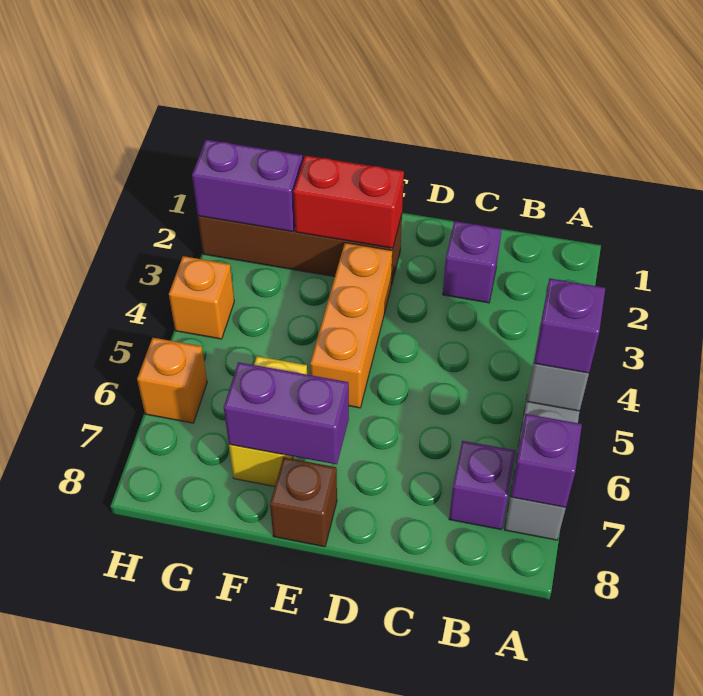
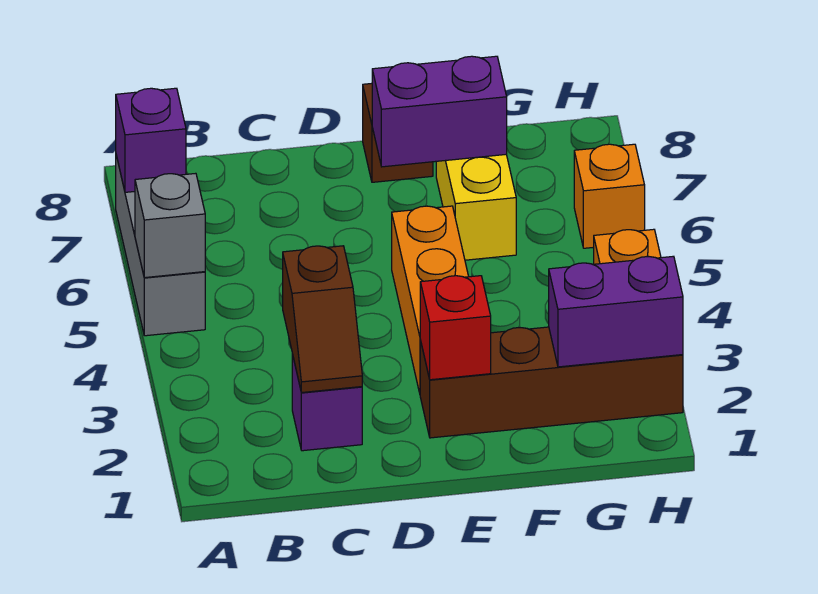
purple 1x1 brick [534,279,605,373] -> none
purple 1x1 brick [449,441,516,529] -> none
none -> brown 1x2 slope [283,246,362,393]
red 1x2 brick [293,155,404,248] -> red 1x1 brick [420,276,491,380]

